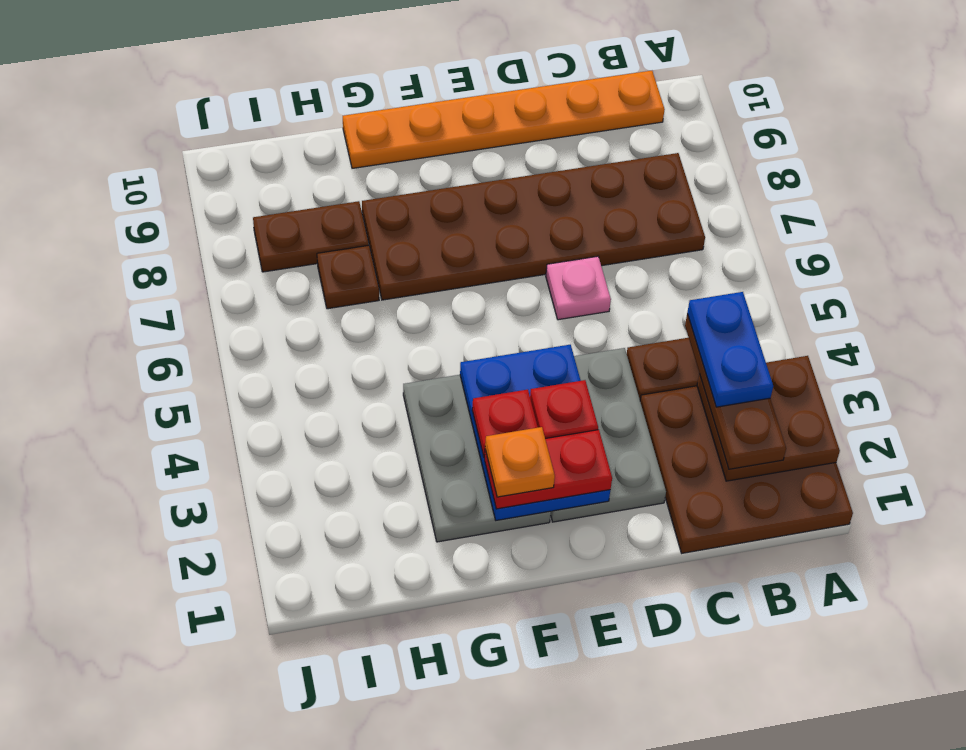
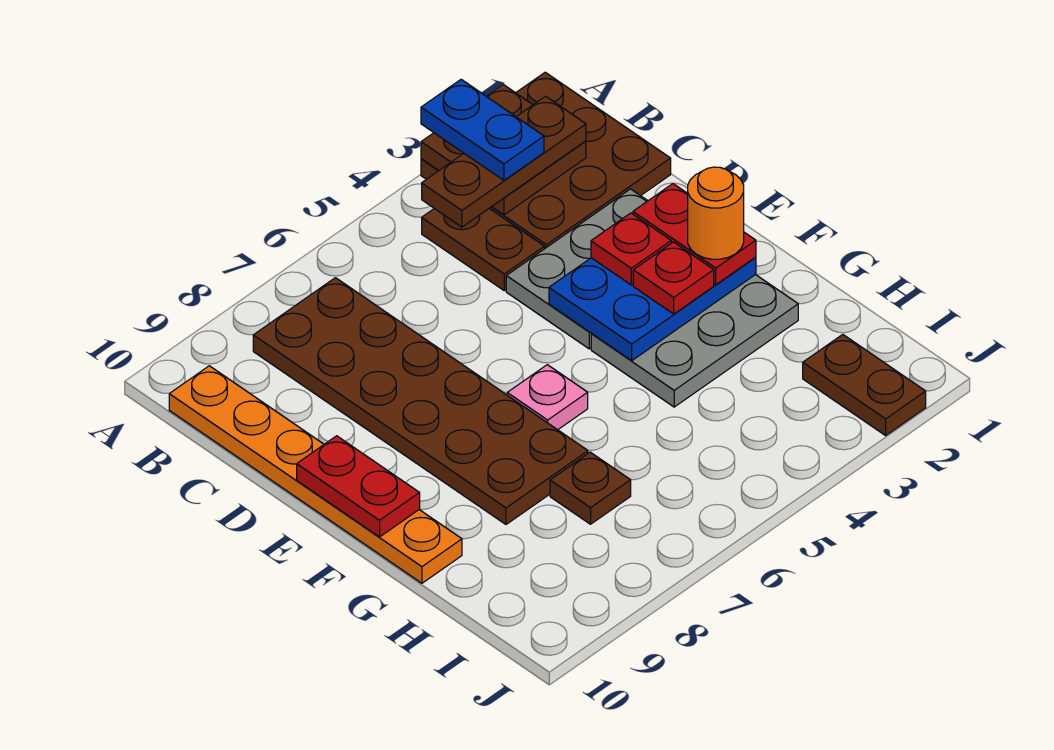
blue 1x2 plate [687,292,773,407] -> blue 1x2 plate turned to [421,79,544,180]
pink 1x1 plate [546,256,611,320] -> pink 1x1 plate moved to [507,365,588,430]
none -> red 1x2 plate [297,436,420,537]
orange 1x1 plate [485,427,555,497] -> orange 1x1 round brick [688,167,744,259]
brown 1x2 plate [253,201,369,272] -> brown 1x2 plate moved to [803,335,926,435]

